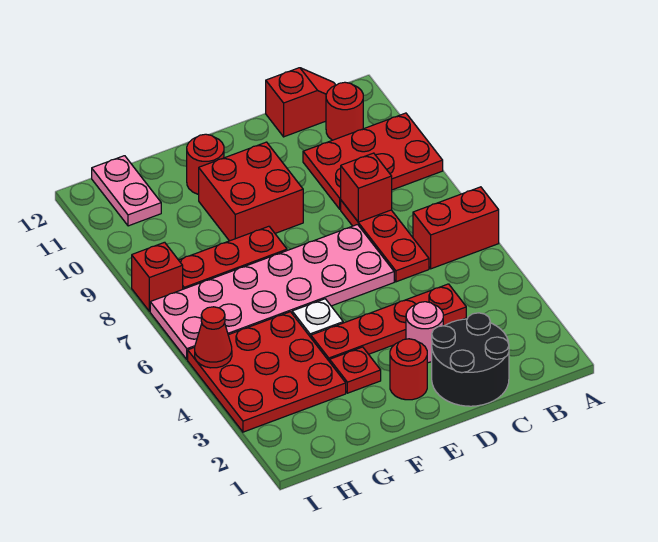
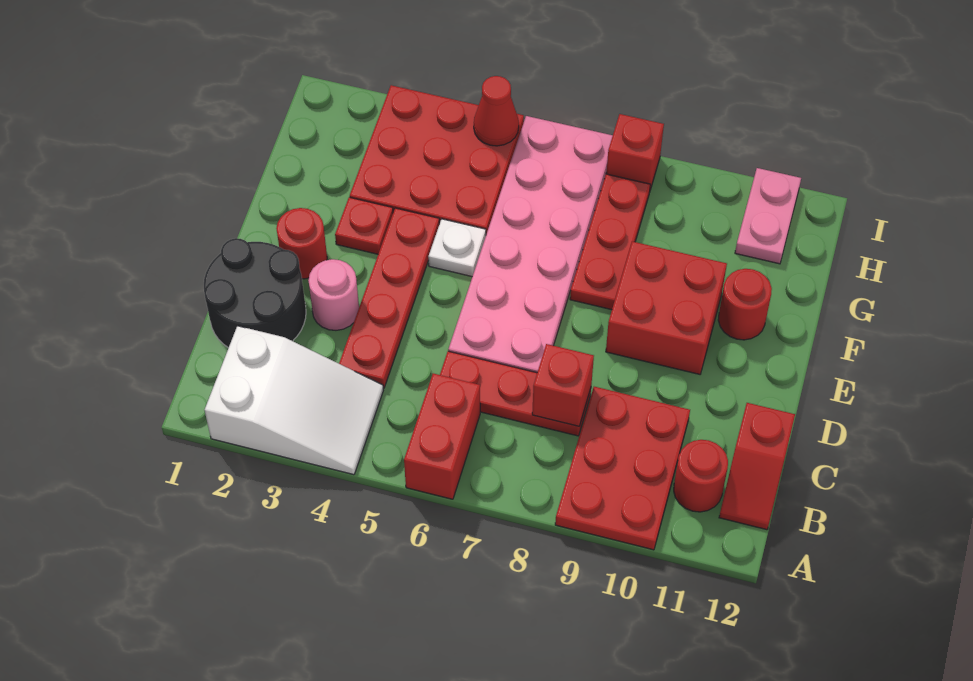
none -> white 2x3 slope [205,326,383,475]
pink 1x2 plate [92,156,161,226] -> pink 1x2 plate turned to [735,168,801,264]

